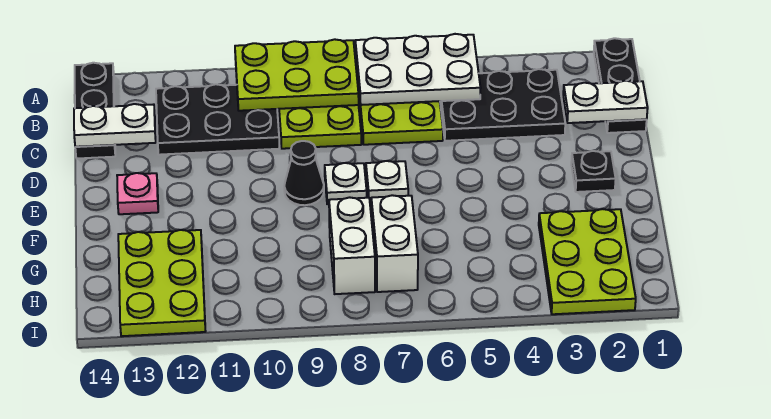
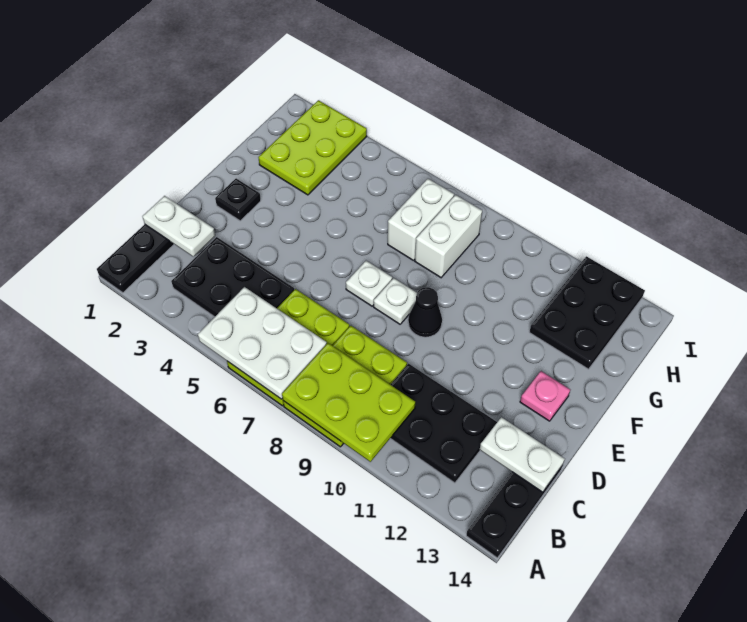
lime 2x3 plate [118,230,206,336] -> black 2x3 plate [529,256,645,369]

